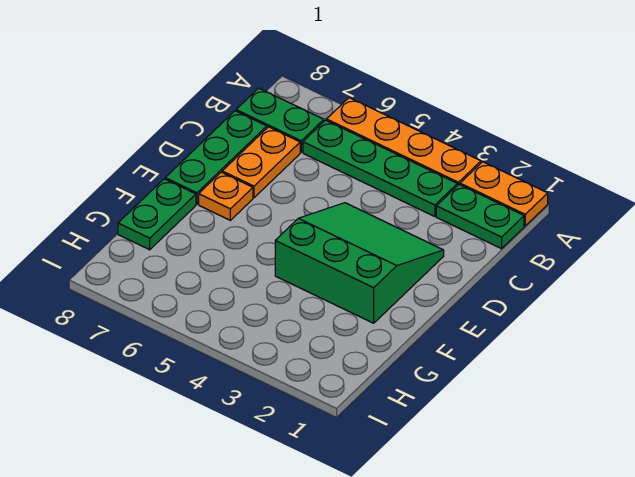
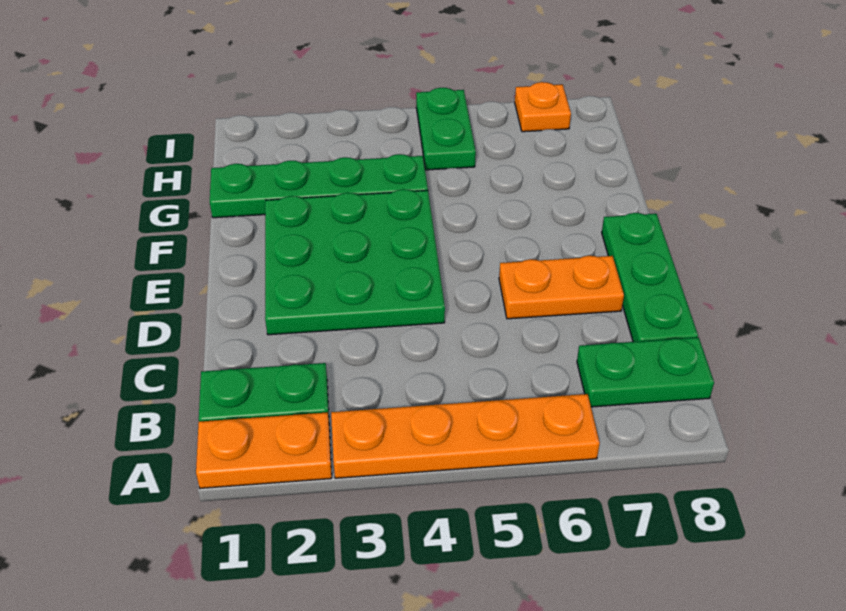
green 1x4 plate [303,120,457,217] -> green 1x4 plate moved to [210,154,428,218]
orange 1x2 plate [222,127,300,198] -> orange 1x2 plate turned to [499,256,624,319]
green 3x3 slope [275,203,444,323] -> green 3x3 plate [265,189,445,335]
orange 1x1 plate [199,172,253,220] -> orange 1x1 plate moved to [515,82,571,132]
green 1x2 plate [118,179,196,250] -> green 1x2 plate moved to [416,88,476,170]

